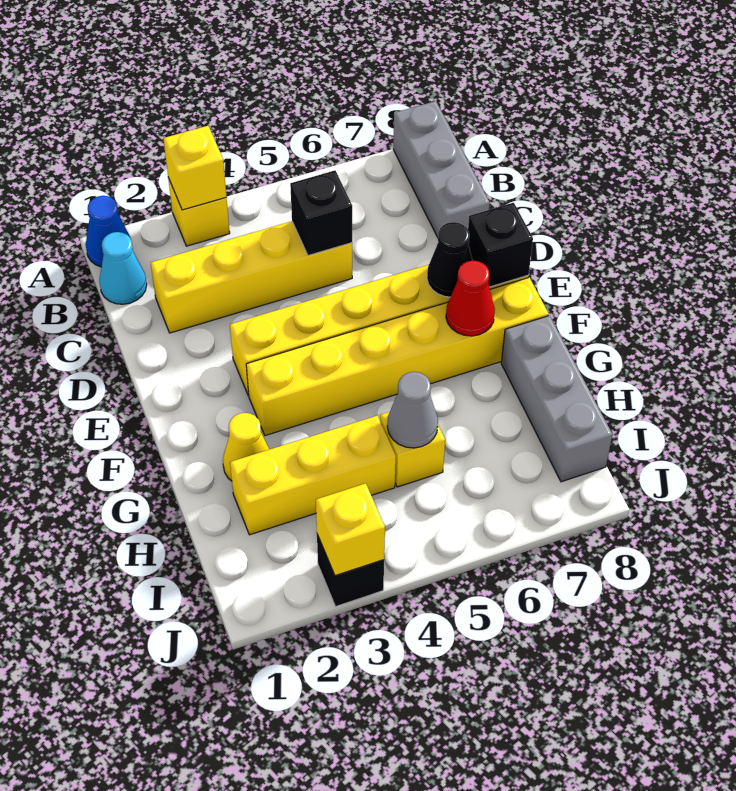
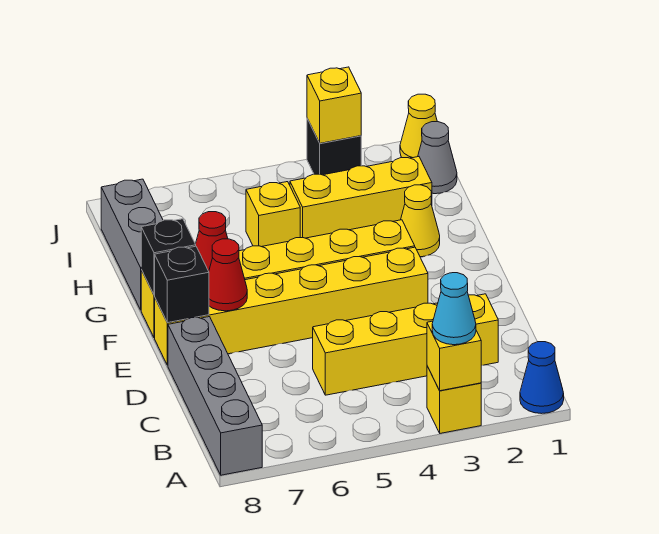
grey 1x3 brick [393,101,490,237] -> grey 1x4 brick [168,317,262,475]
cyan 1x1 cone [99,232,147,304] -> cyan 1x1 cone moved to [432,273,476,345]
black 1x1 brick [290,170,352,256] -> black 1x1 brick moved to [141,219,196,295]
black 1x1 cone [427,222,473,297] -> red 1x1 cone [209,239,247,311]
grey 1x1 cone [387,372,438,448] -> grey 1x1 cone moved to [418,122,457,194]
none -> yellow 1x1 cone [400,94,437,158]

